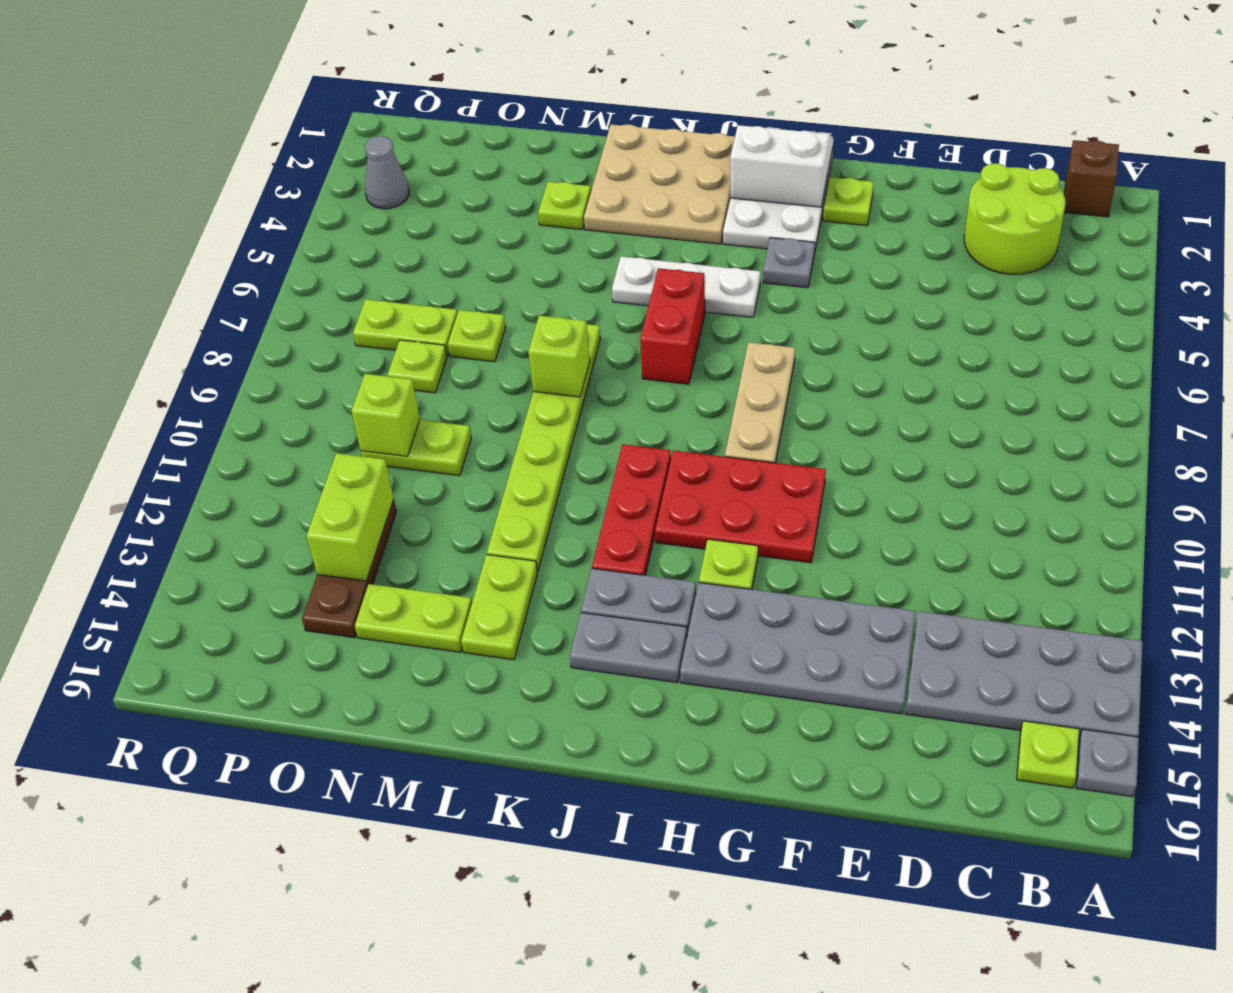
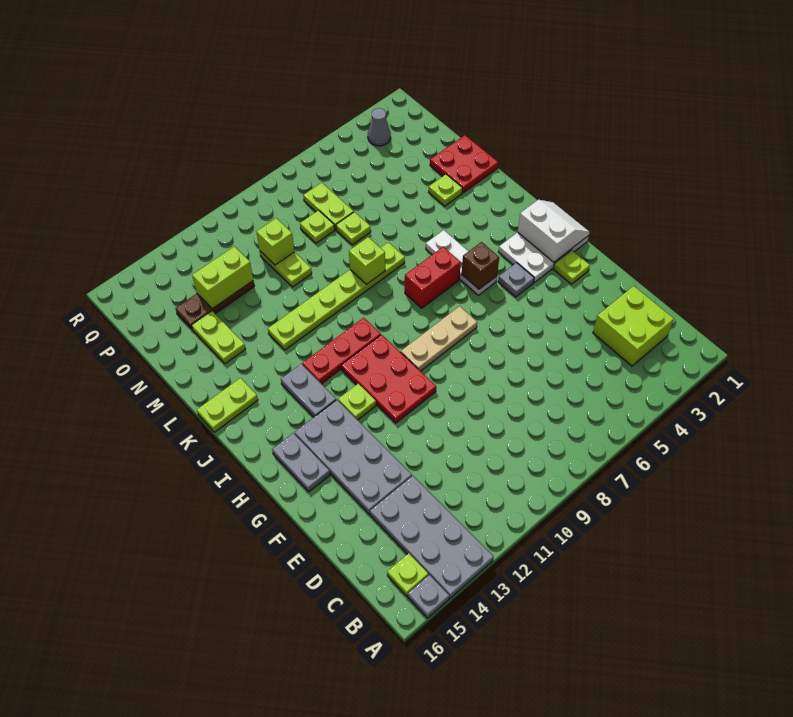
brown 1x1 brick [1064,140,1119,217] -> brown 1x1 brick moved to [462,242,499,289]
lime 2x2 round brick [964,163,1065,274] -> lime 2x2 brick [593,286,674,366]
grey 1x2 plate [570,613,687,683] -> grey 1x2 plate moved to [272,433,330,492]
tan 3x3 plate [584,124,735,244] -> none
lime 1x2 plate [461,555,538,660] -> lime 1x2 plate moved to [197,378,258,432]
none -> red 2x2 plate [430,135,498,193]

